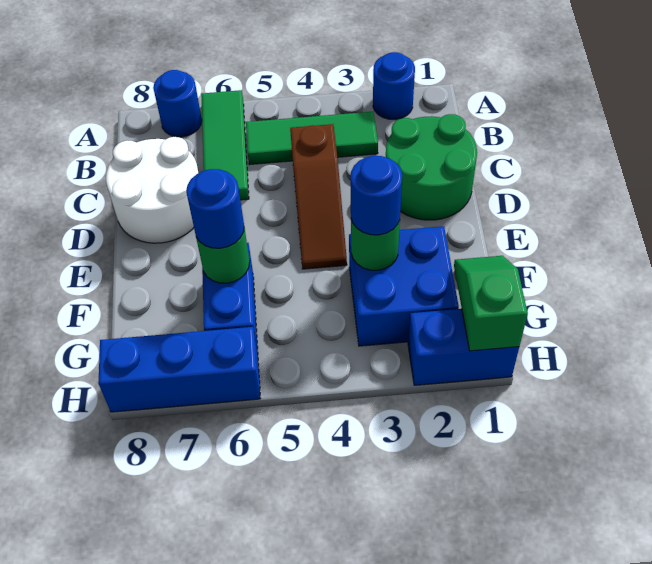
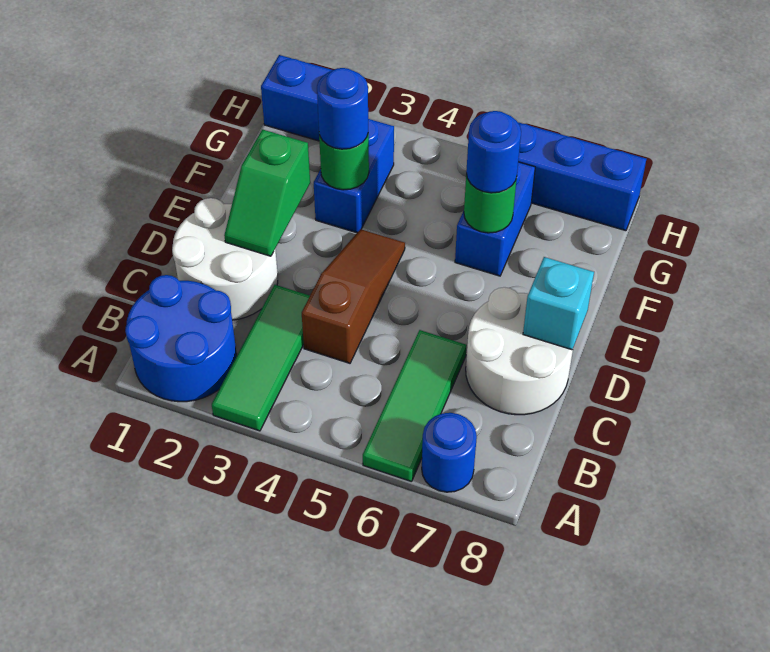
blue 1x1 round brick [373,52,415,119] -> blue 2x2 round brick [125,275,237,402]
green 1x3 tile [246,112,378,165] -> green 1x3 tile turned to [212,285,310,431]
green 2x2 round brick [386,114,477,220] -> white 2x2 round brick [172,198,278,320]
none -> cyan 1x1 brick [523,257,594,350]
blue 2x2 brick [349,226,459,346] -> blue 1x2 brick [314,119,394,233]
green 1x2 slope [454,256,528,351] -> green 1x2 slope moved to [224,129,310,256]

